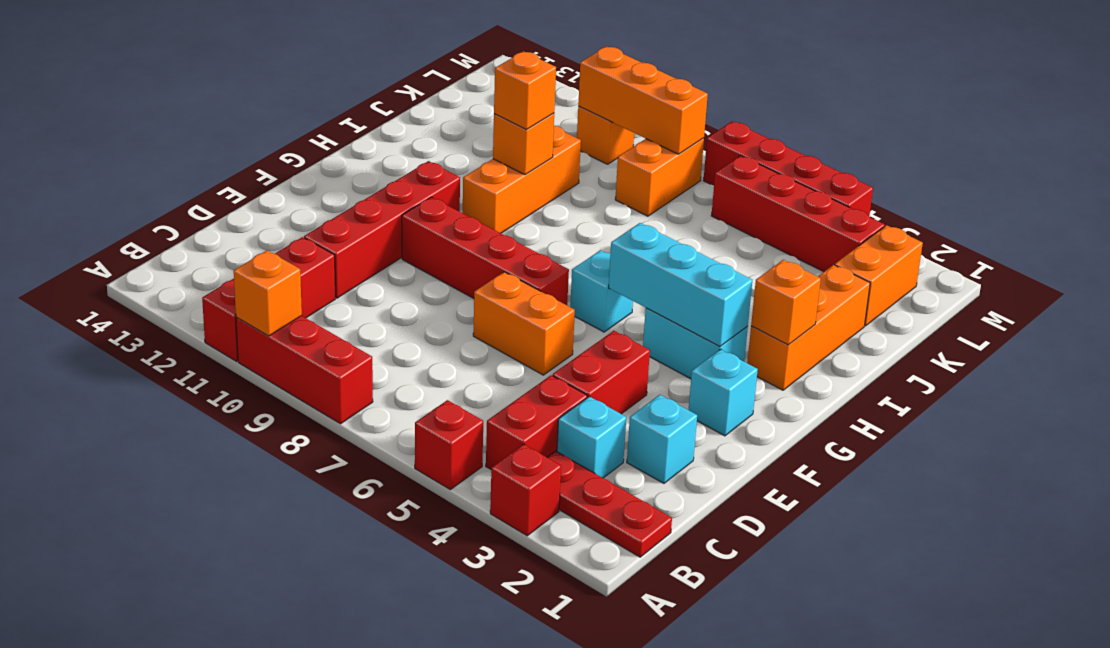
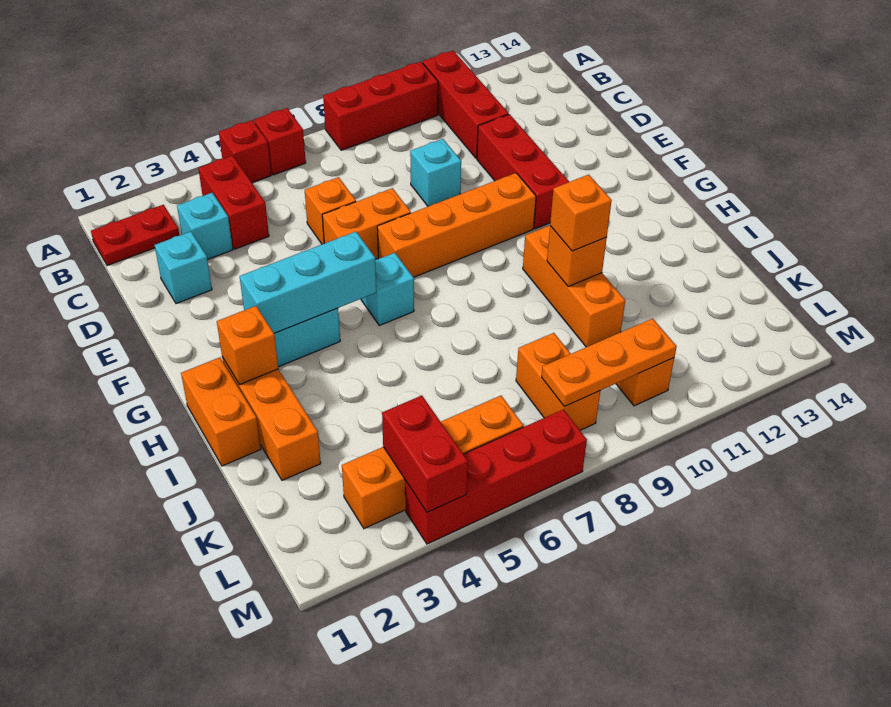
red 1x1 brick [490,444,561,536] -> red 1x1 brick moved to [254,108,306,175]
orange 1x1 brick [234,250,302,336] -> orange 1x1 brick moved to [305,177,356,244]
red 1x3 plate [547,451,672,557] -> red 1x2 plate [91,205,180,266]
red 1x2 brick [553,331,650,414] -> red 1x2 brick moved to [382,396,468,512]
red 1x4 brick [304,161,460,298] -> red 1x3 brick [477,114,569,229]
cyan 1x1 brick [689,349,758,436] -> cyan 1x1 brick moved to [410,139,461,206]
red 1x4 brick [402,197,569,305] -> orange 1x4 brick [377,173,536,277]
orange 1x2 brick [835,225,923,326] -> orange 1x2 brick moved to [181,357,261,466]
red 1x4 brick [711,156,885,272] -> orange 1x4 brick [342,396,523,529]
orange 1x3 brick [578,46,708,154] -> orange 1x3 plate [542,318,677,406]

